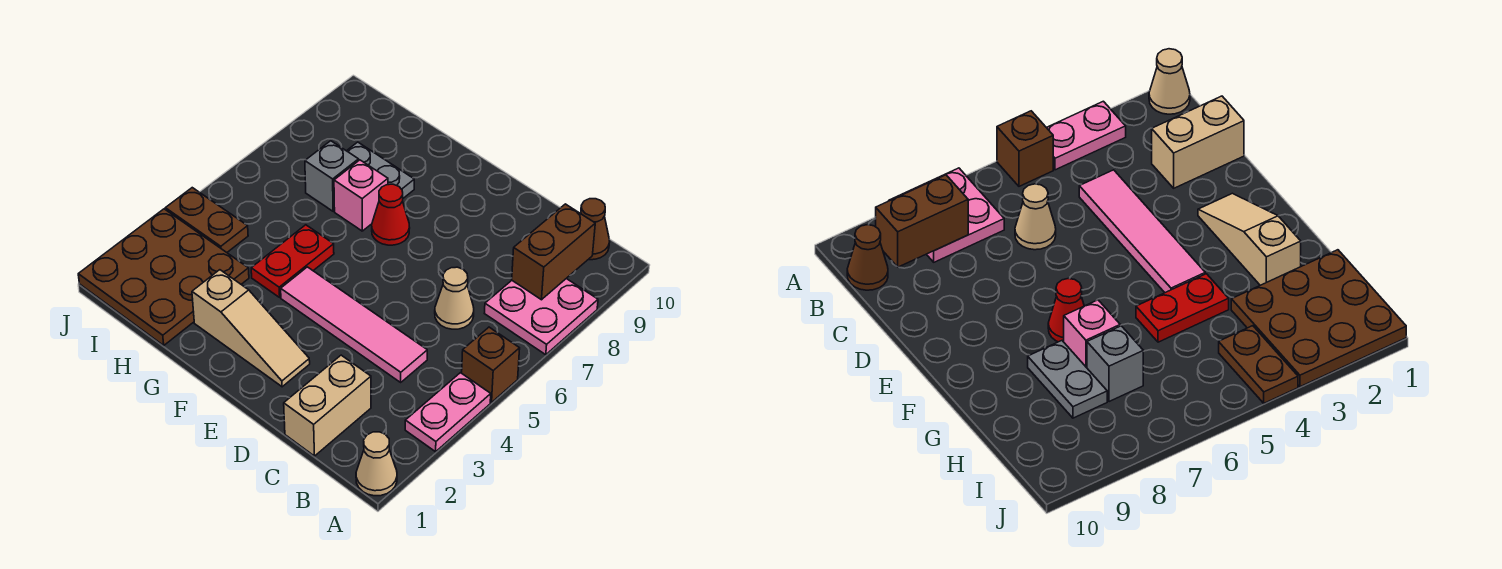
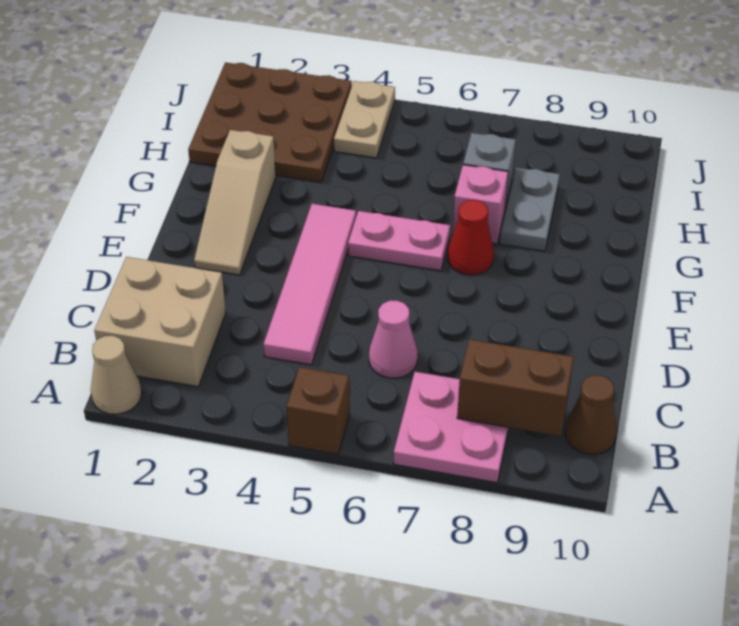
pink 1x2 plate [405,373,491,452] -> pink 1x2 plate moved to [348,211,450,271]
tan 1x2 brick [284,355,371,456] -> tan 2x2 brick [94,257,226,387]
tan 1x1 cone [435,267,474,329] -> pink 1x1 cone [369,301,418,378]
red 1x2 plate [251,225,334,297] -> none
brown 1x2 plate [165,188,248,252] -> tan 1x2 plate [334,81,395,158]

